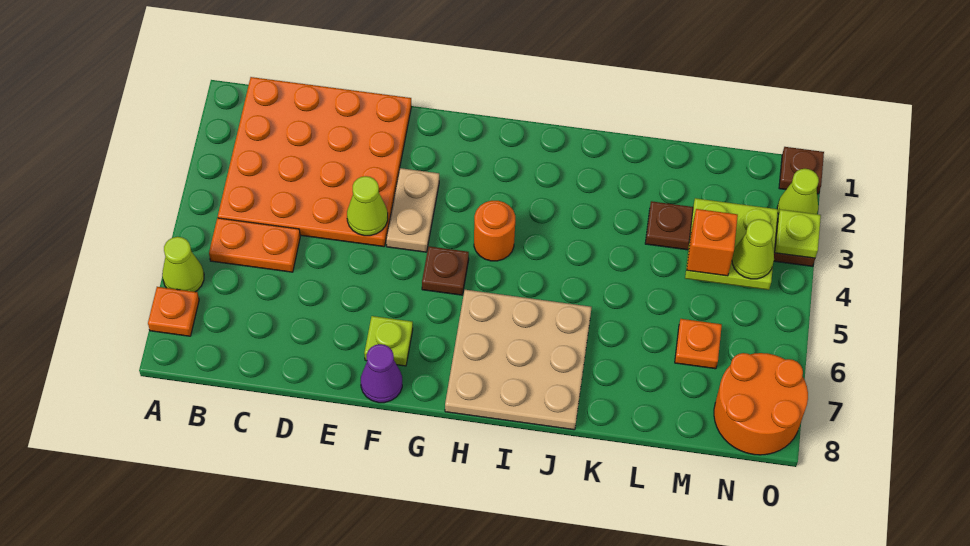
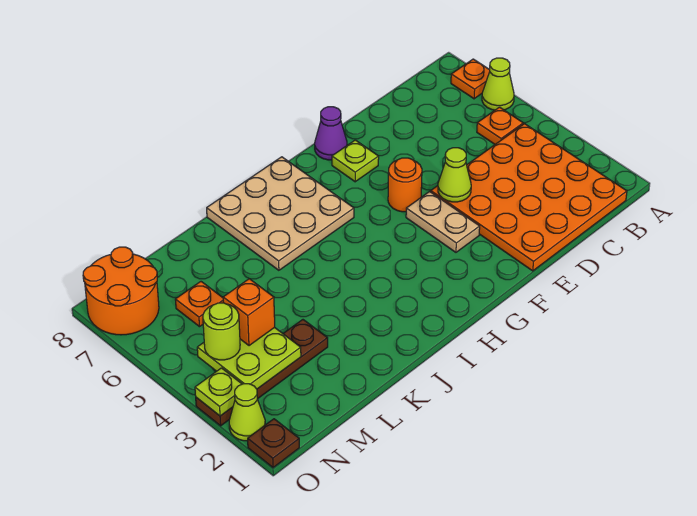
orange 1x2 plate [209,218,300,272] -> orange 1x1 plate [477,107,523,144]
brown 1x1 plate [422,246,469,295] -> none
orange 1x1 round brick [474,201,515,261] -> orange 1x1 round brick moved to [388,158,422,212]
lime 1x1 cone [732,219,774,279] -> lime 1x1 round brick [203,303,240,360]

